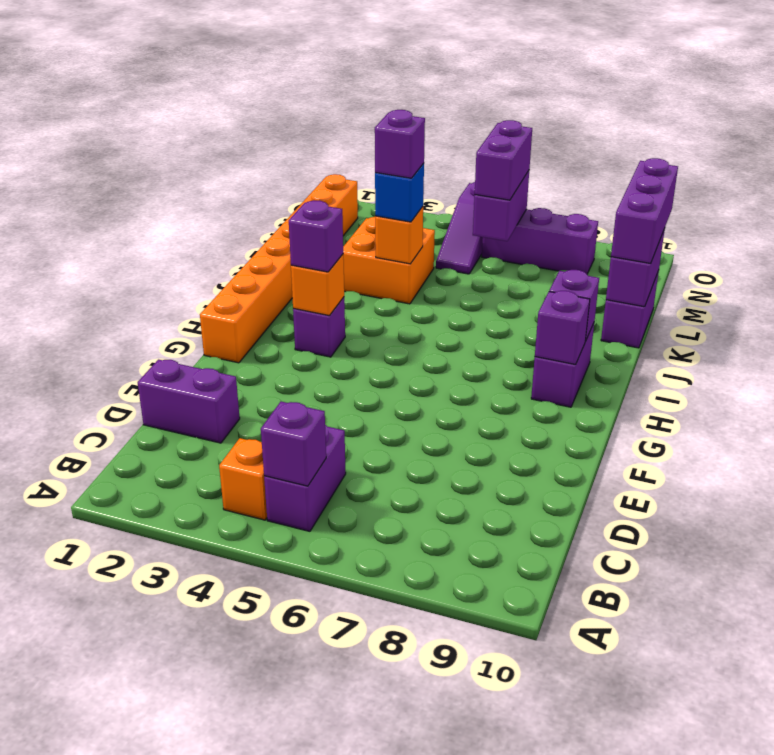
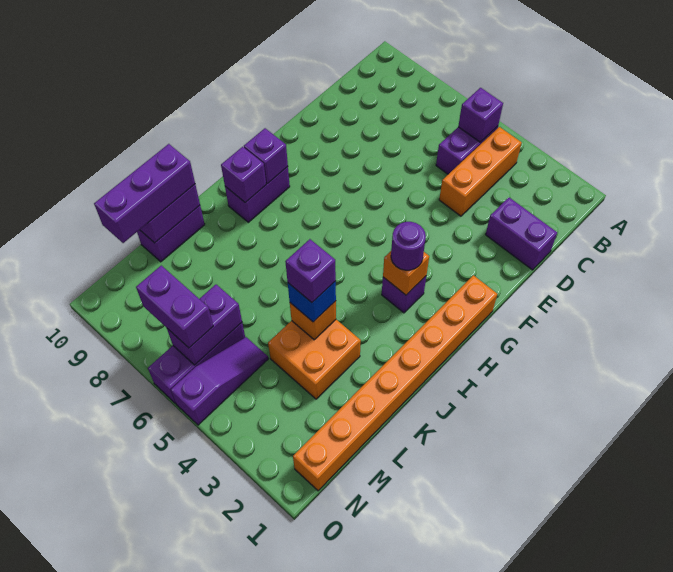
orange 1x1 brick [219,438,267,520] -> orange 1x3 brick [439,127,522,216]
purple 1x1 brick [289,201,343,272] -> purple 1x1 round brick [391,222,426,270]
purple 1x2 brick [475,120,532,200] -> purple 1x2 brick turned to [136,266,213,348]
purple 1x3 brick [482,208,598,274] -> purple 1x3 brick turned to [148,323,245,403]

